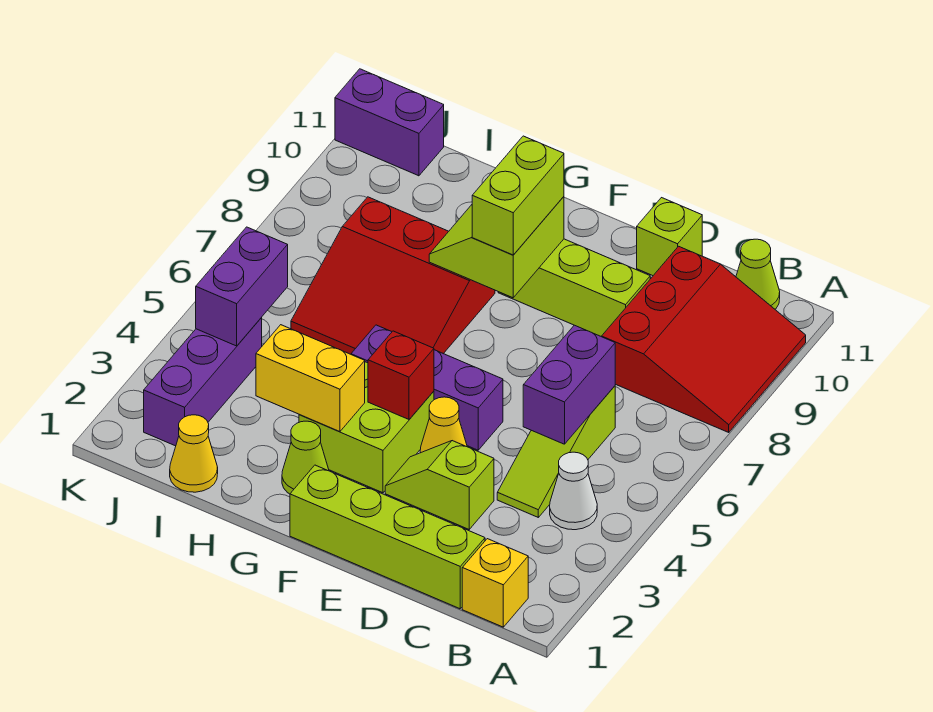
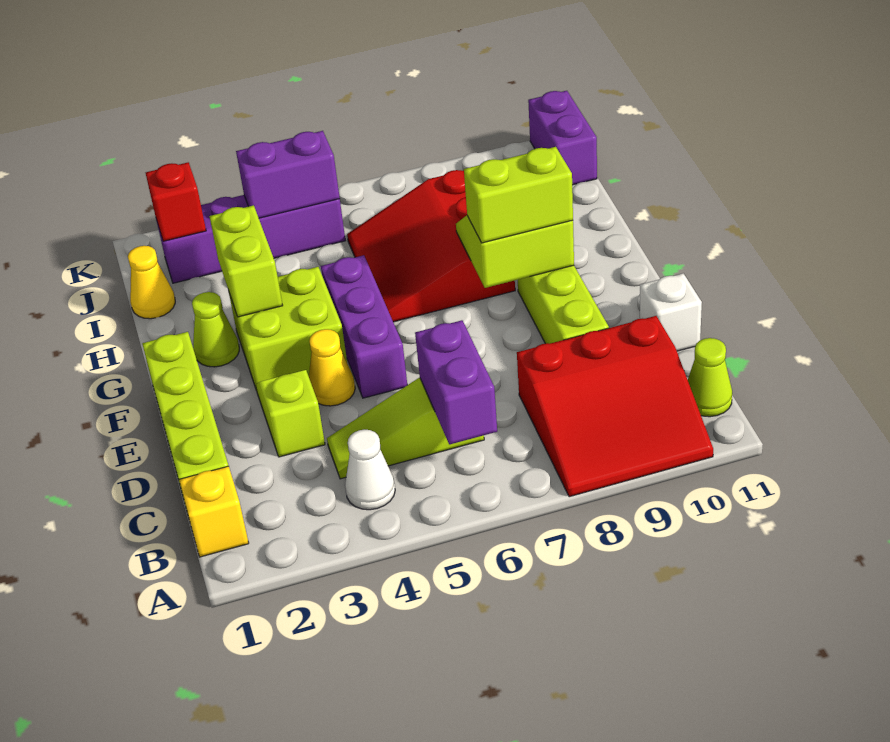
purple 1x2 brick [523,325,615,444] -> purple 1x2 brick turned to [415,320,497,444]
lime 1x1 brick [637,198,702,276] -> white 1x1 brick [640,273,702,351]
red 1x1 brick [368,331,434,419] -> red 1x1 brick moved to [146,162,206,241]
yellow 1x2 brick [256,325,365,432] -> lime 1x2 brick [209,205,283,317]
purple 1x3 brick [144,318,262,446] -> purple 1x4 brick [157,195,345,283]

